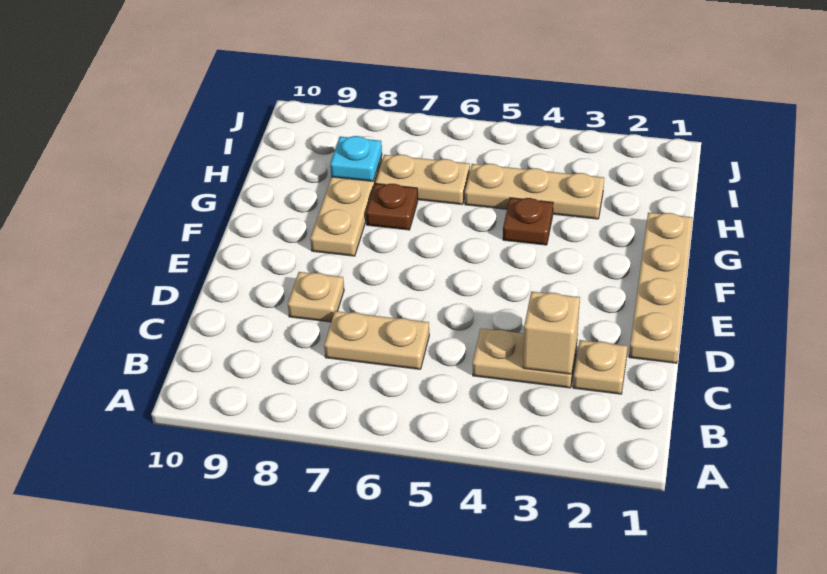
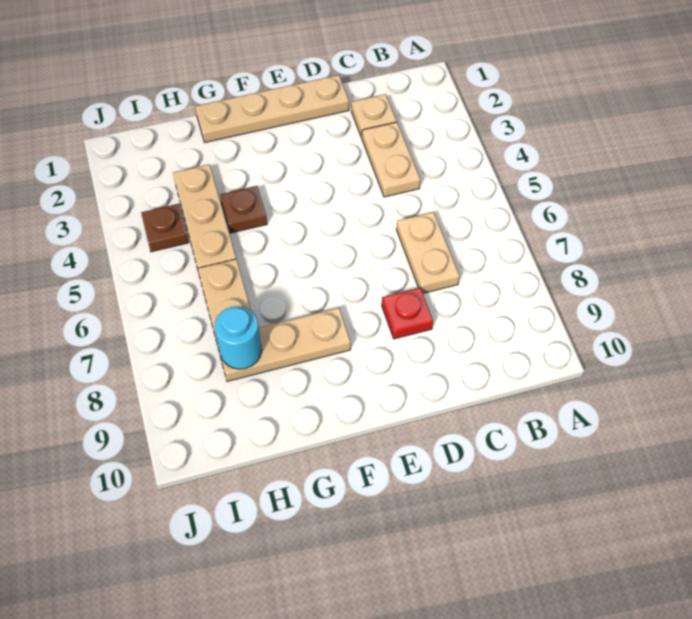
tan 1x1 brick [523,291,580,374] -> none
tan 1x1 plate [288,272,344,322] -> red 1x1 plate [382,288,433,339]
brown 1x1 plate [366,184,418,230] -> brown 1x1 plate moved to [141,204,189,252]
cyan 1x1 plate [330,136,382,181] -> cyan 1x1 round brick [215,306,262,369]

